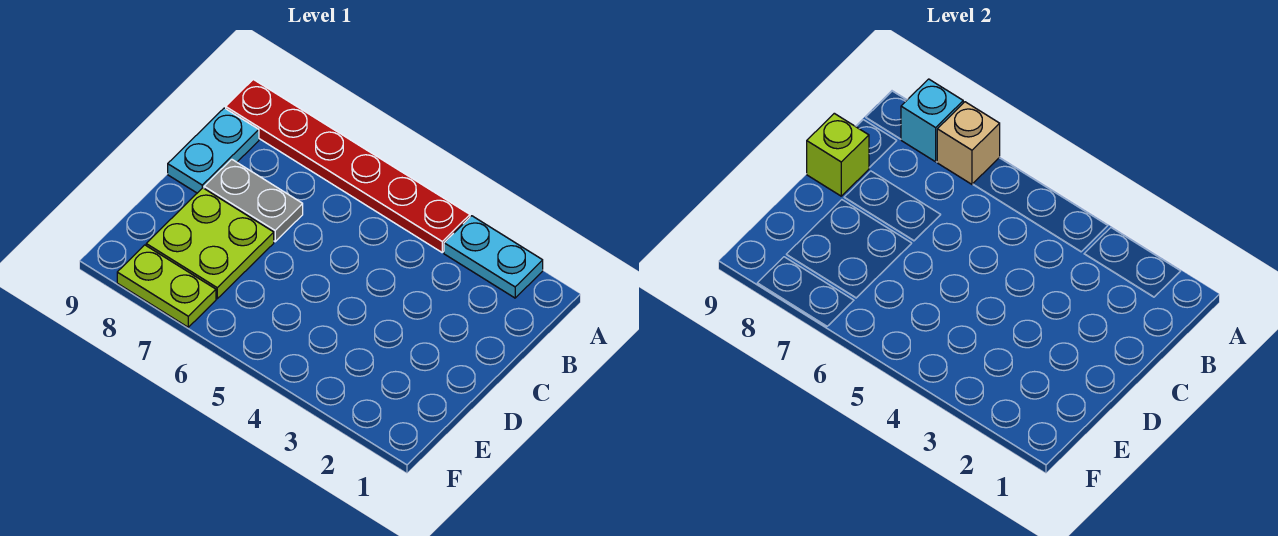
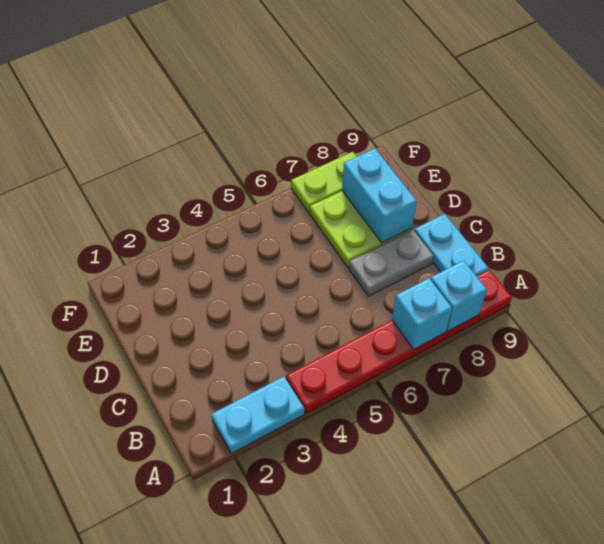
tan 1x1 brick [937,102,1000,184] -> cyan 1x1 brick [392,278,452,350]
lime 1x1 brick [807,113,869,196] -> none
none -> cyan 1x2 brick [342,149,417,243]

